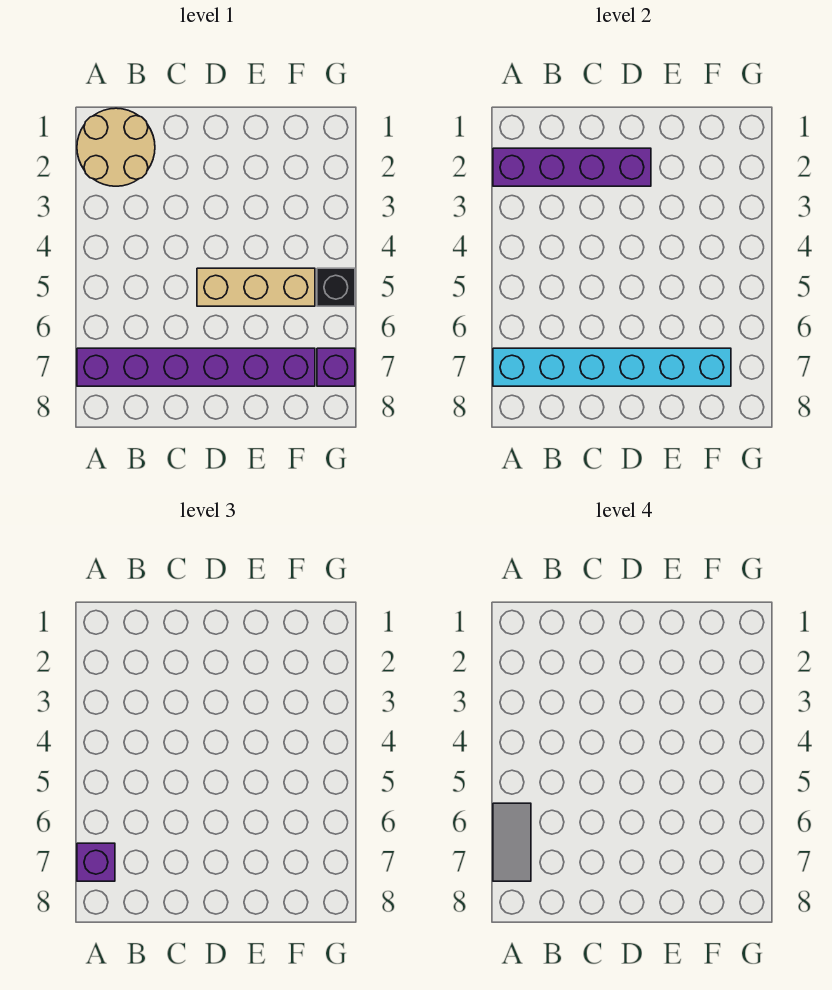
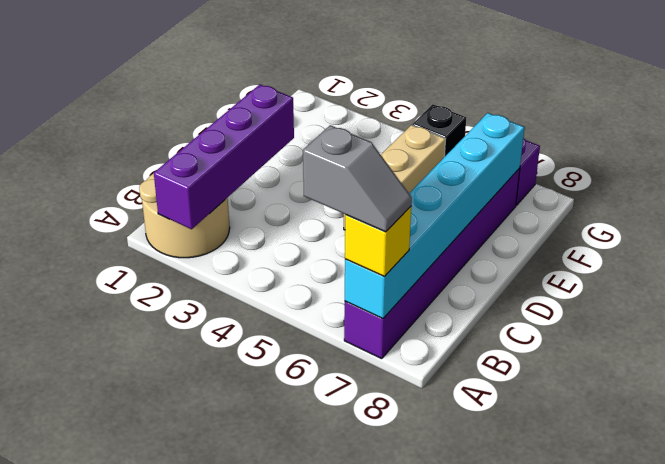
grey 1x2 tile [493,803,531,881] -> grey 1x2 slope [303,125,412,232]
purple 1x1 brick [77,843,115,881] -> yellow 1x1 brick [345,207,411,276]

